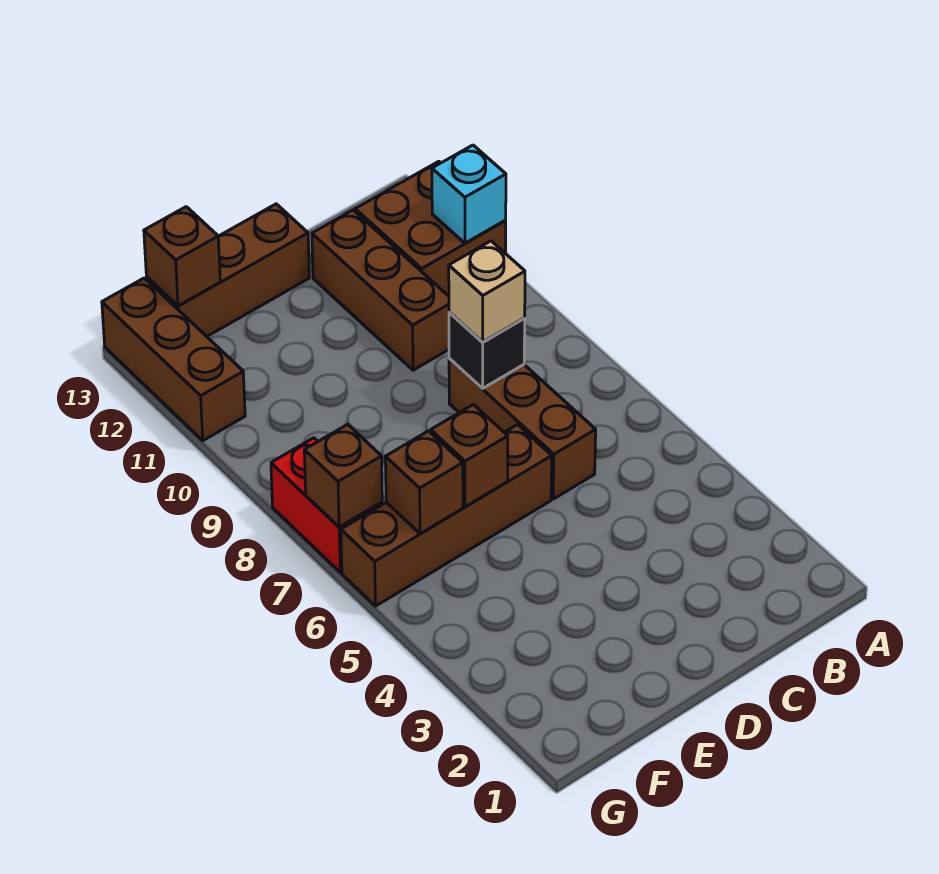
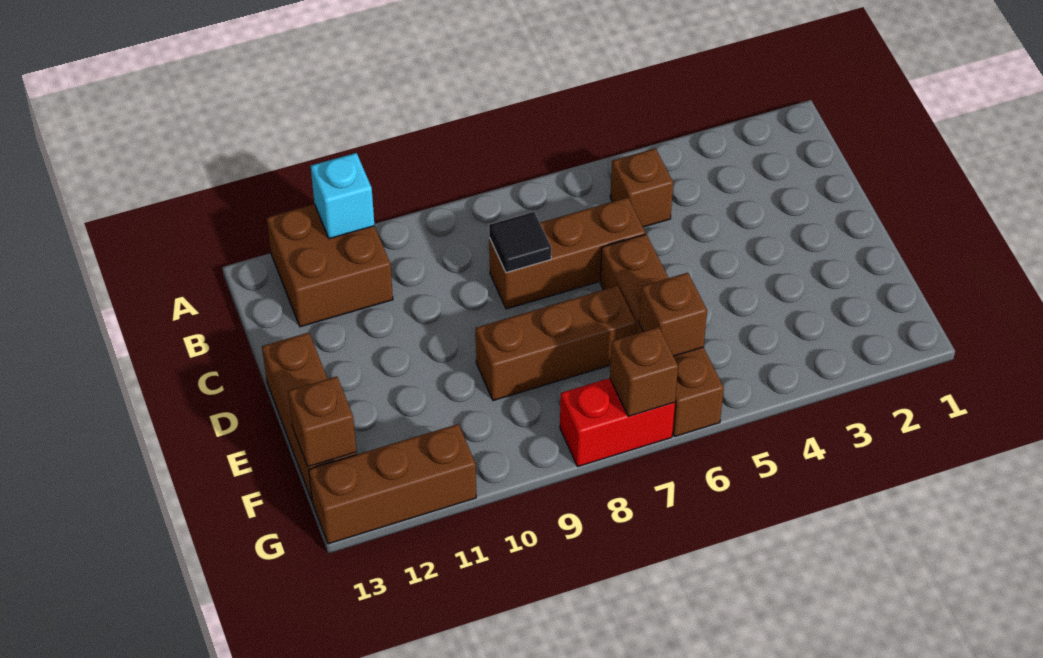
black 1x1 brick [449,312,525,389] -> black 1x1 tile [489,212,551,273]
tan 1x1 brick [449,241,525,342] -> none
brown 1x3 brick [312,210,449,370] -> brown 1x3 brick moved to [476,286,636,401]
brown 1x1 brick [431,405,508,507] -> brown 1x1 brick moved to [610,148,673,227]

